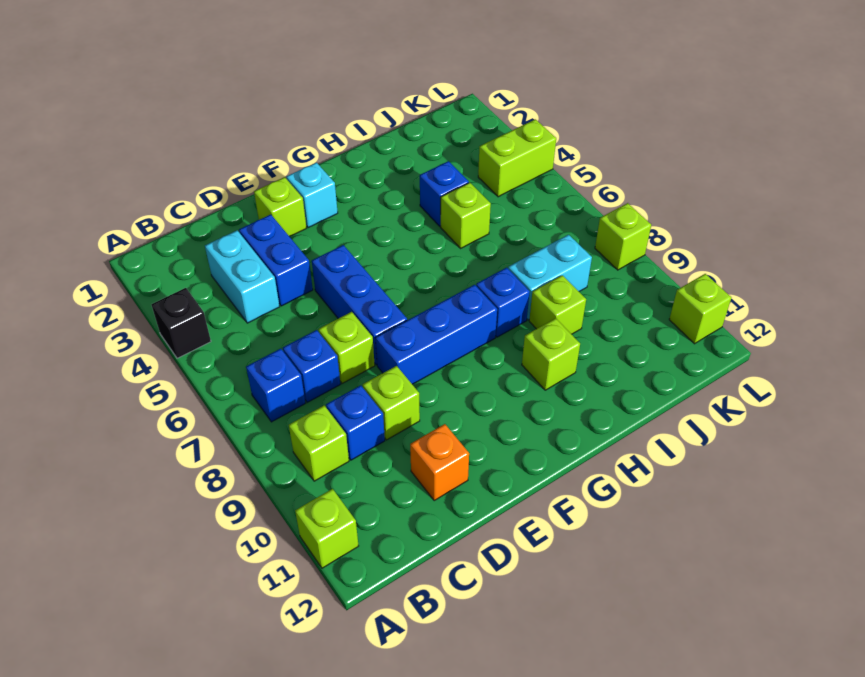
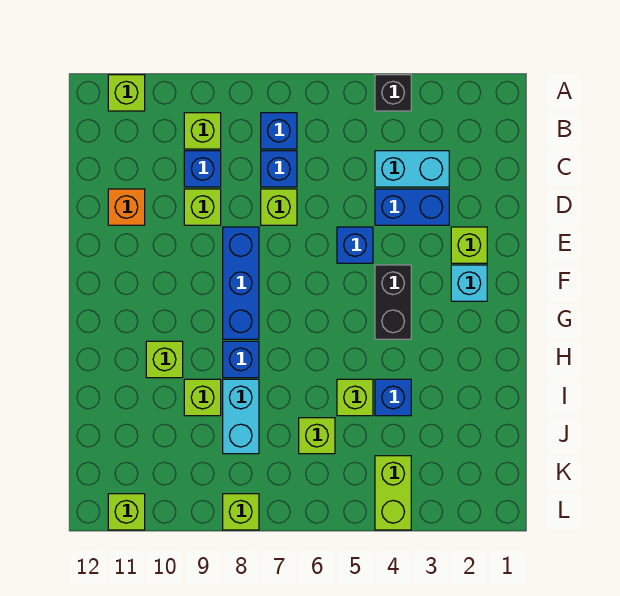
blue 1x3 brick [312,245,407,365] -> blue 1x1 brick [337,227,373,263]
none -> black 1x2 brick [375,265,411,339]
none -> lime 1x1 brick [299,418,335,454]

